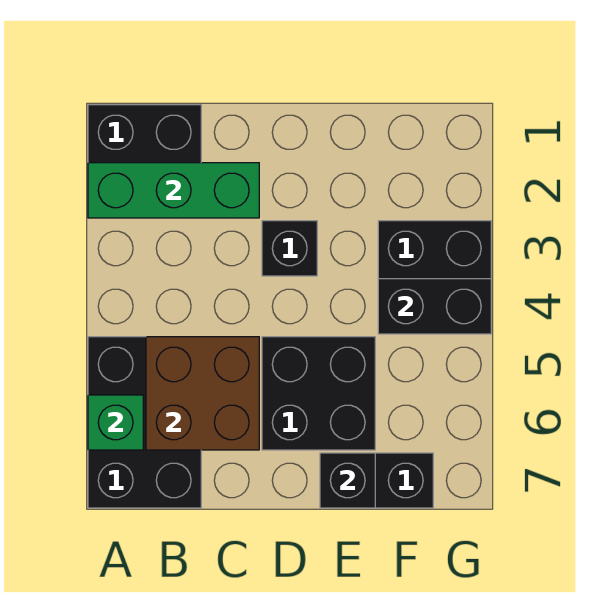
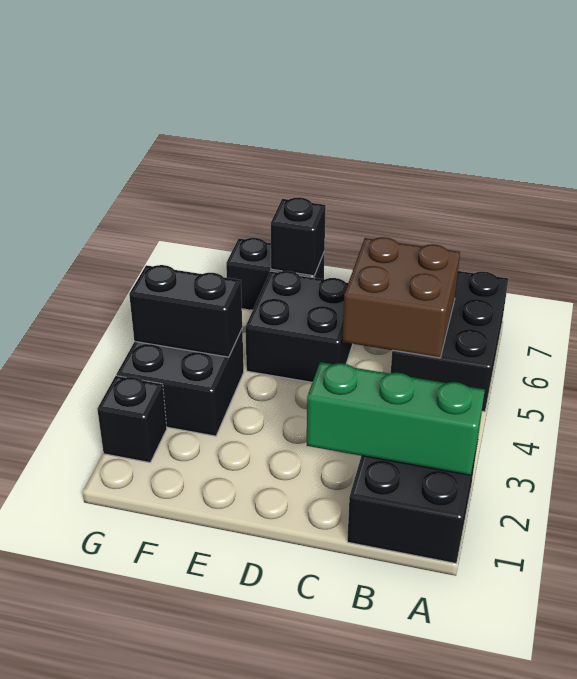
green 1x1 brick [88,395,143,450] -> none
black 1x1 brick [262,221,317,276] -> black 1x1 brick moved to [97,376,167,463]

